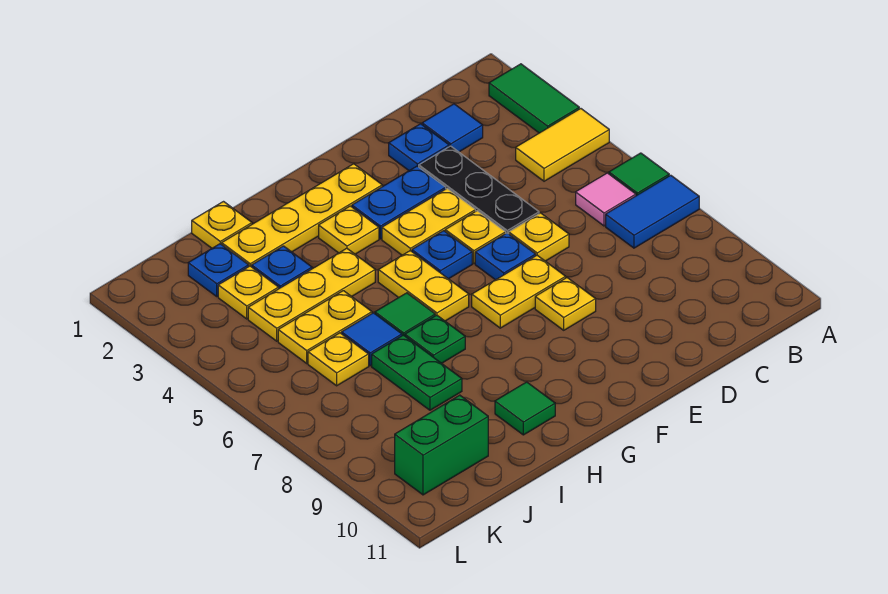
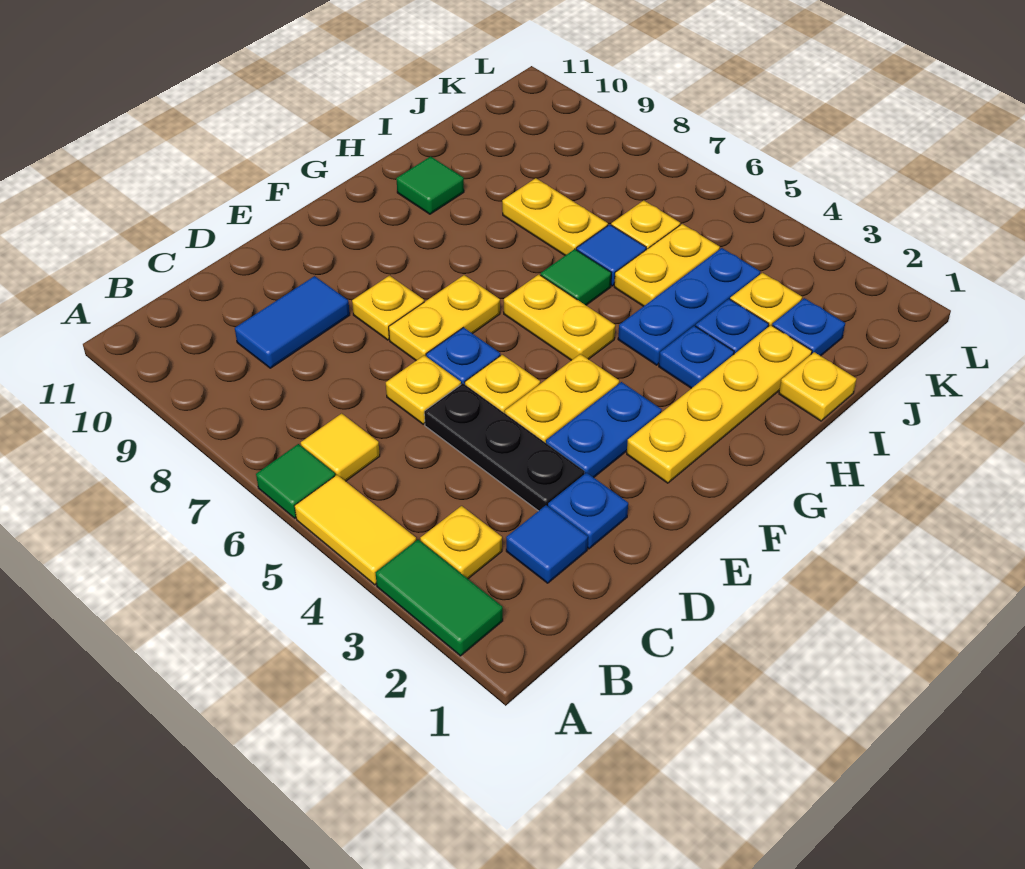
yellow 1x2 tile [516,109,609,181] -> yellow 1x2 tile turned to [295,475,416,585]
blue 1x2 tile [606,175,699,248] -> blue 1x2 tile moved to [235,276,350,368]
pink 1x1 tile [576,173,636,226] -> yellow 1x1 tile [301,413,380,481]
blue 1x1 plate [412,231,472,279] -> blue 1x1 plate moved to [659,326,734,388]
yellow 1x1 plate [319,206,379,254] -> yellow 1x1 plate moved to [420,506,502,579]
yellow 1x3 plate [248,248,375,341] -> blue 1x3 plate [618,248,760,365]
green 1x1 plate [405,315,465,363] -> none
green 1x2 plate [372,335,462,410] -> yellow 1x2 plate [502,178,608,255]
green 1x2 brick [395,395,488,495] -> none

